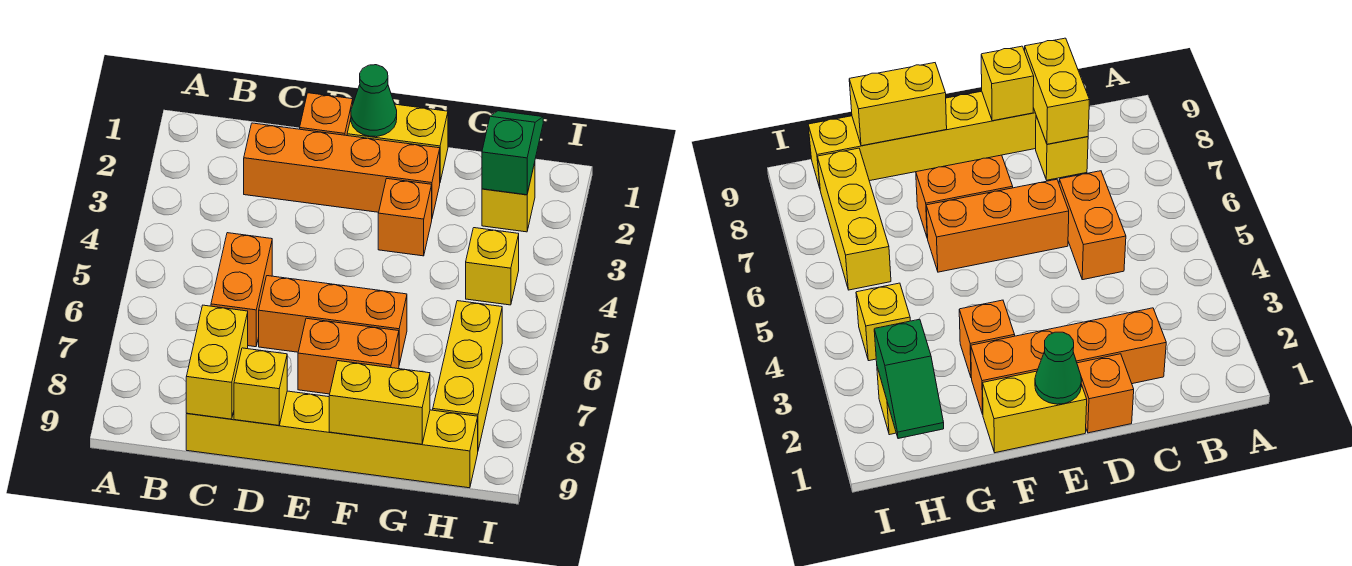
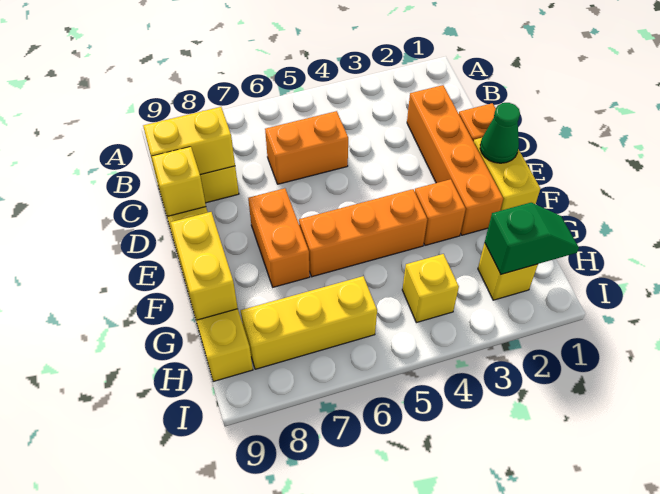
orange 1x3 brick [259,276,407,364] -> orange 1x3 brick turned to [299,189,427,277]

